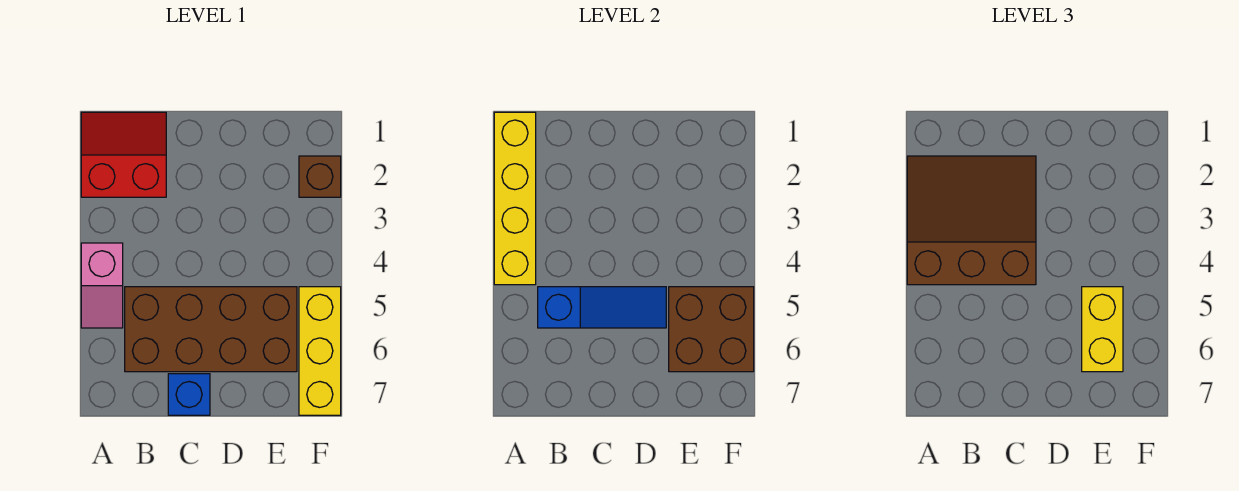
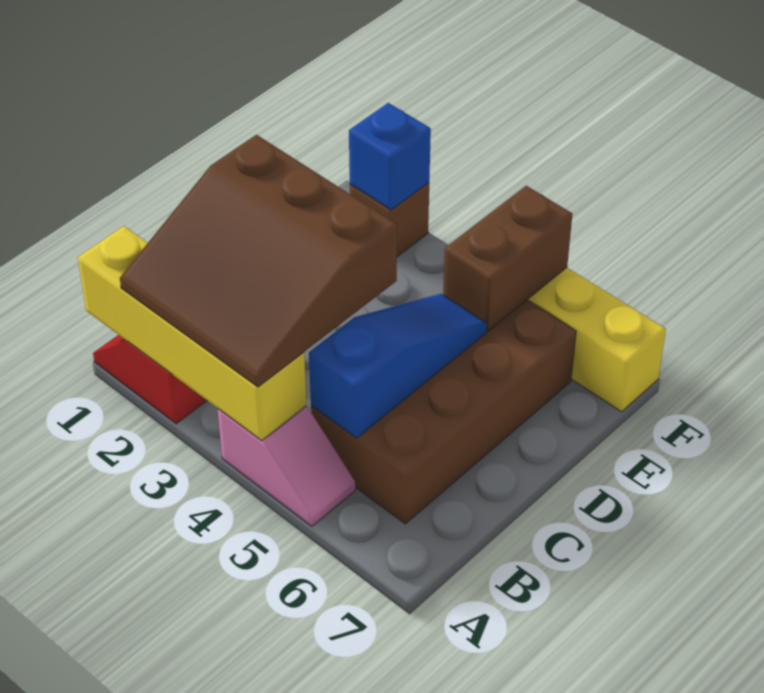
brown 3x3 slope [907,156,1036,285] -> brown 3x3 slope turned to [120,135,397,387]
blue 1x1 brick [168,374,210,415] -> blue 1x1 brick moved to [349,103,431,210]
brown 2x2 brick [669,287,754,372] -> brown 1x2 brick [443,186,572,331]
yellow 1x2 brick [1082,287,1123,372] -> none

